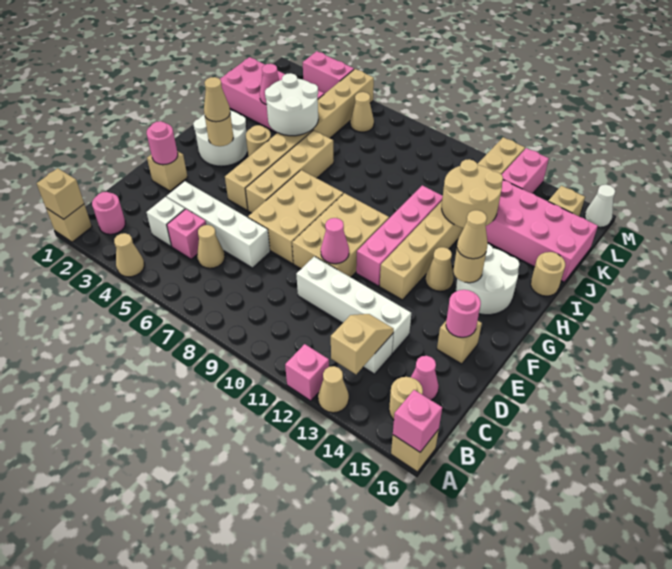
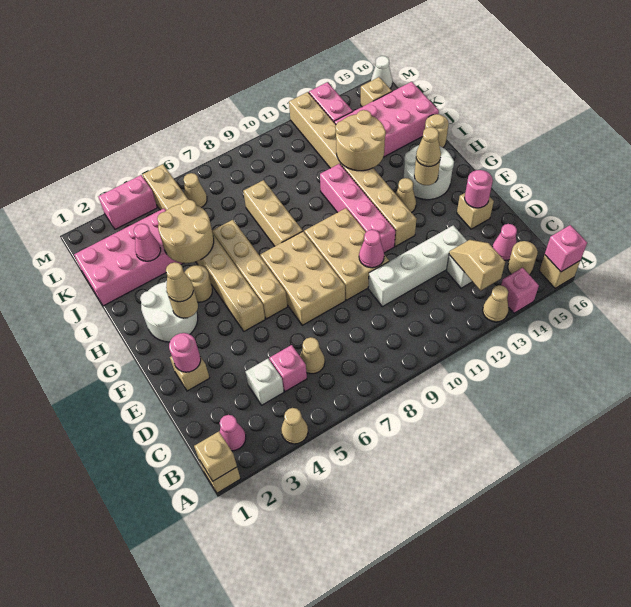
pink 1x1 brick [285,344,329,401] -> pink 1x1 brick moved to [501,268,539,313]
pink 1x1 round brick [92,192,125,234] -> pink 1x1 cone [220,415,246,451]
white 1x4 brick [166,181,270,268] -> none
none -> tan 1x3 brick [243,180,303,246]
white 2x2 round brick [265,73,318,136] -> tan 2x2 round brick [157,200,214,263]

